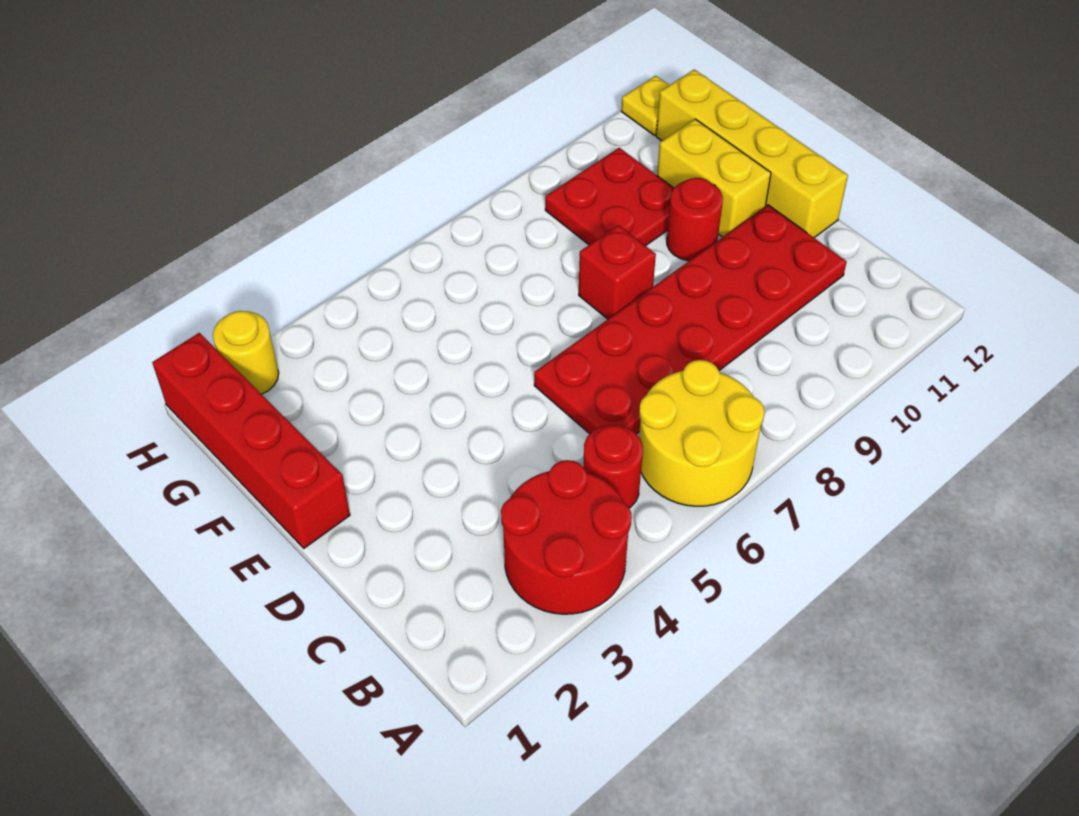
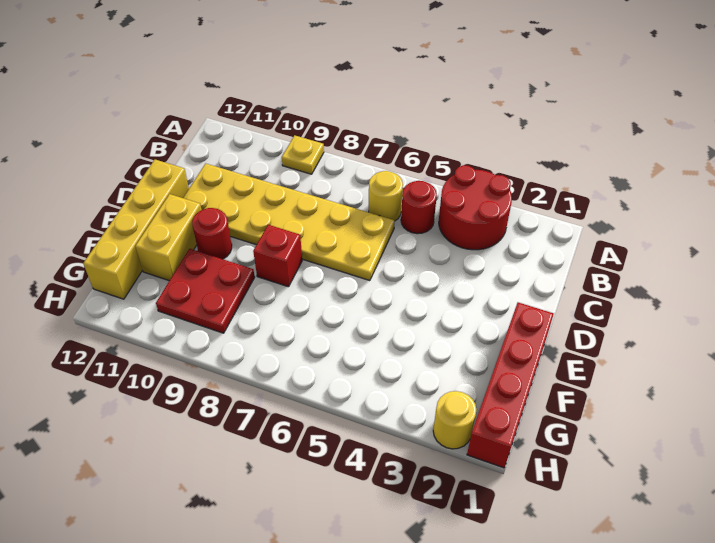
yellow 2x2 round brick [639,360,764,506] -> yellow 1x1 round brick [369,171,403,221]
red 2x6 plate [534,205,847,434] -> yellow 2x6 plate [183,163,395,281]
yellow 1x1 plate [621,76,669,135] -> yellow 1x1 plate moved to [282,135,324,174]

